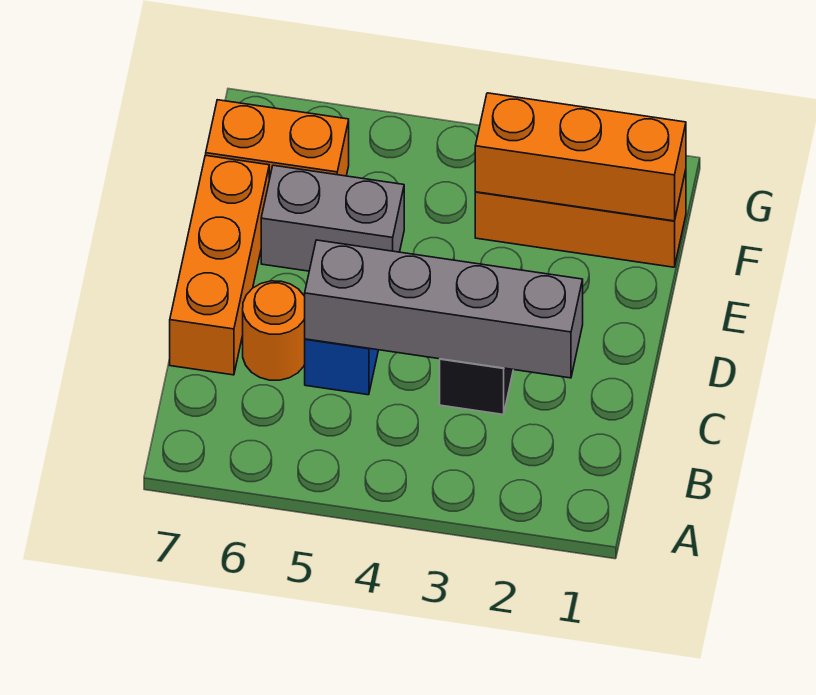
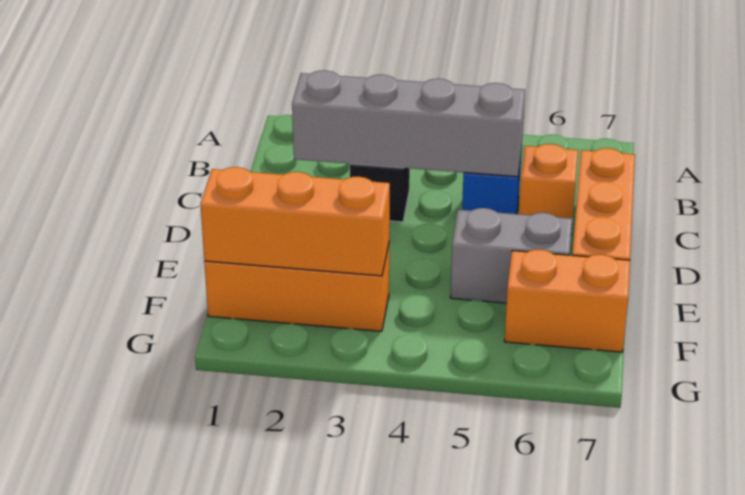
orange 1x1 round brick [243,281,305,380] -> orange 1x1 brick [519,144,578,232]

